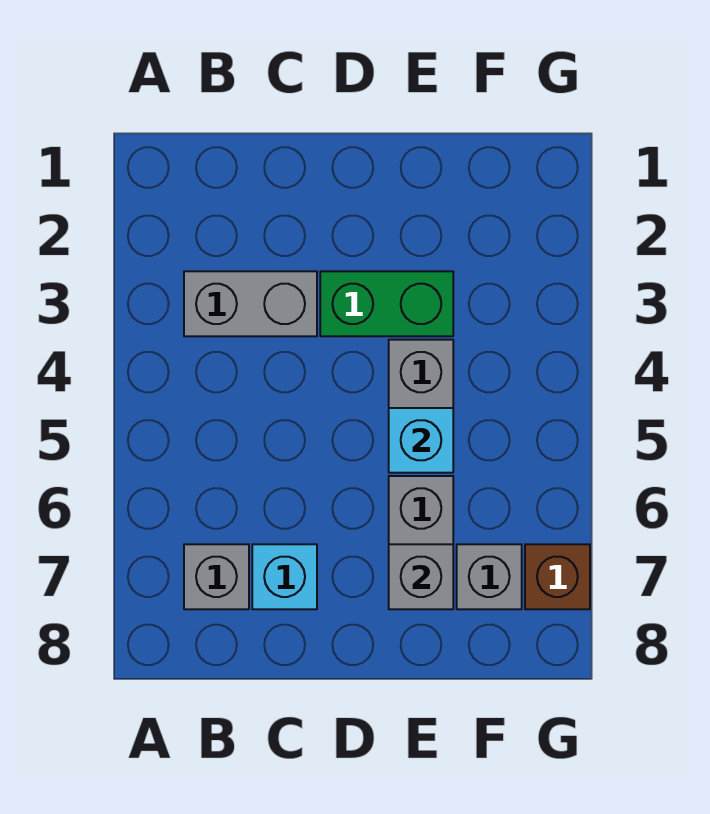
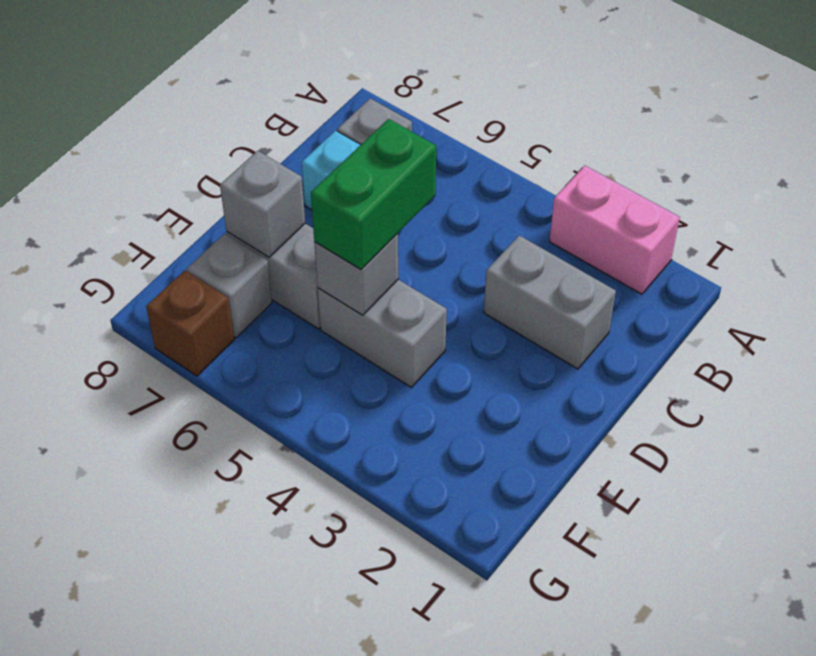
none -> pink 1x2 brick [549,166,680,294]
grey 1x2 brick [184,271,317,336] -> grey 1x2 brick turned to [484,235,616,369]
green 1x2 brick [320,271,453,336] -> green 1x2 brick moved to [311,119,436,269]
cyan 1x1 brick [389,408,453,473] -> grey 1x1 brick [314,233,398,315]

